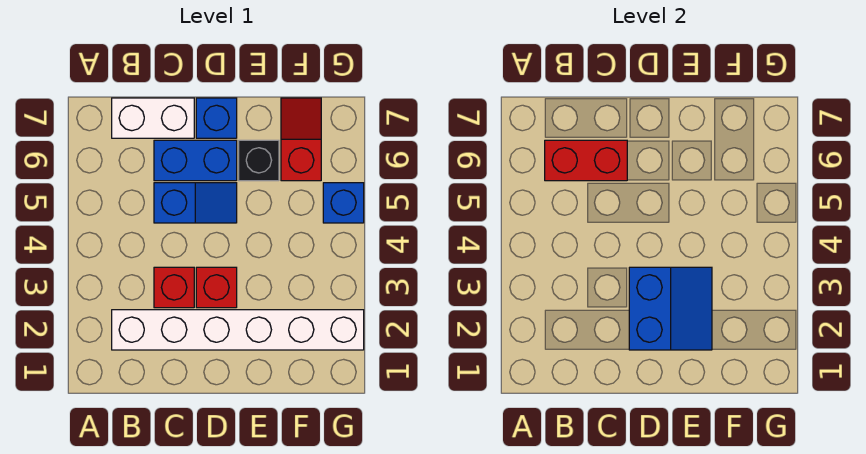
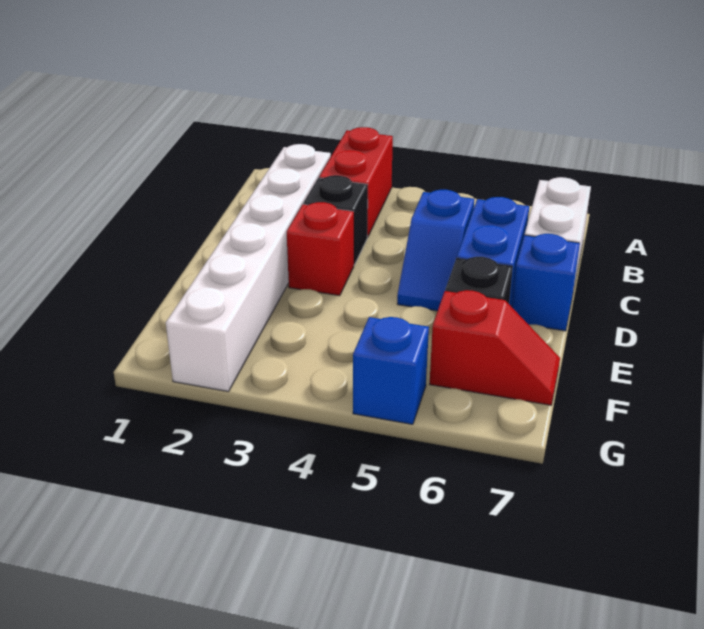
red 1x2 brick [545,140,627,181] -> red 1x2 brick moved to [319,127,393,237]
red 1x1 brick [154,267,194,308] -> black 1x1 brick [303,175,368,265]
blue 2x2 slope [629,267,712,350] -> none

